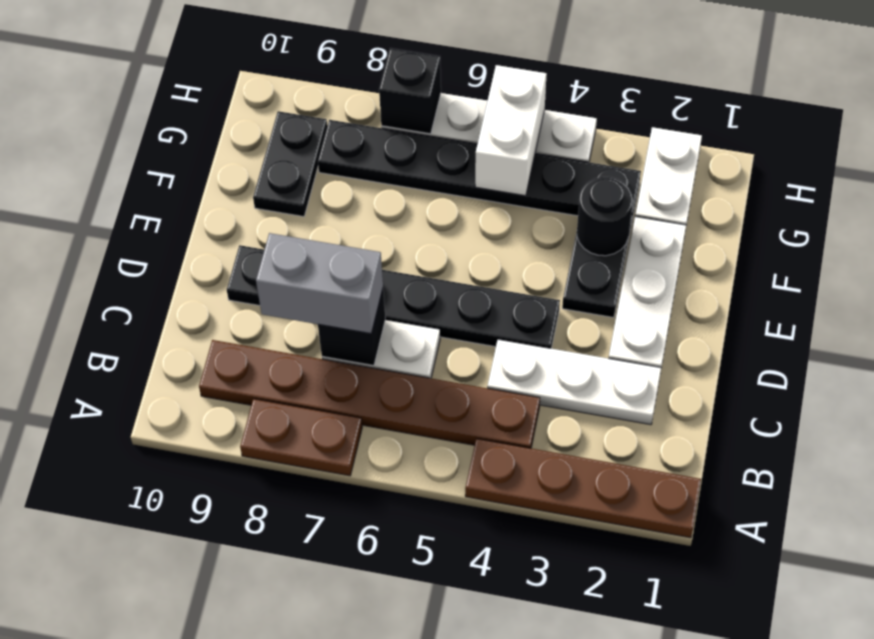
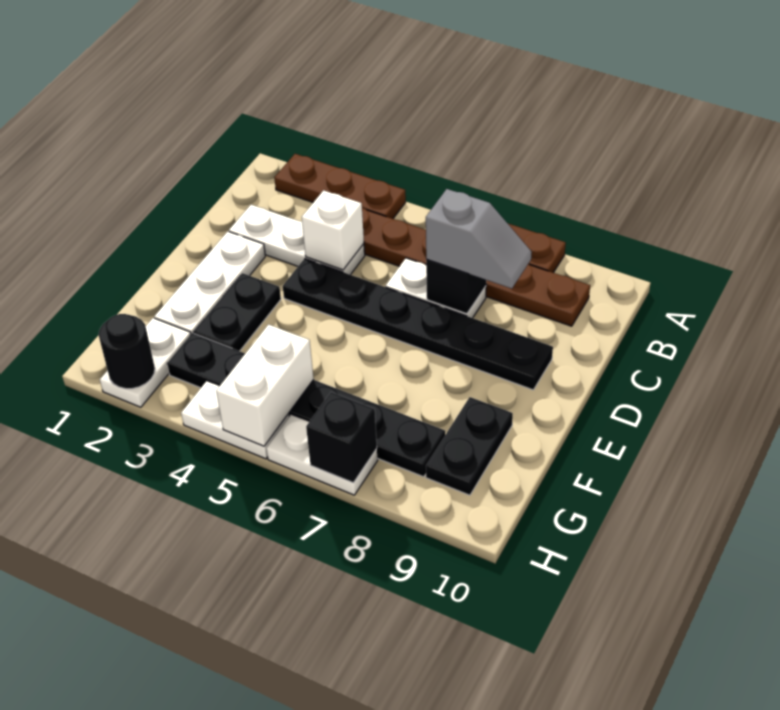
brown 1x4 plate [465,439,701,538] -> brown 1x3 plate [274,154,406,219]
none -> white 1x1 brick [302,190,364,270]
grey 1x2 brick [256,233,383,333] -> grey 1x2 slope [426,189,532,289]
black 1x1 round brick [577,177,633,256] -> black 1x1 round brick moved to [99,314,155,389]

